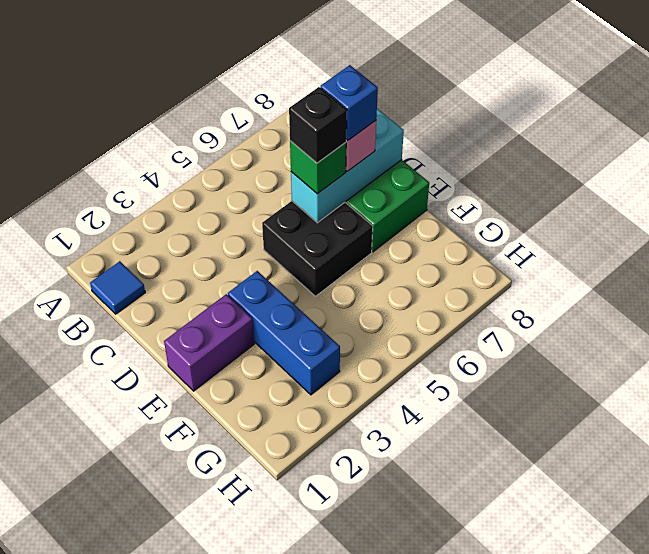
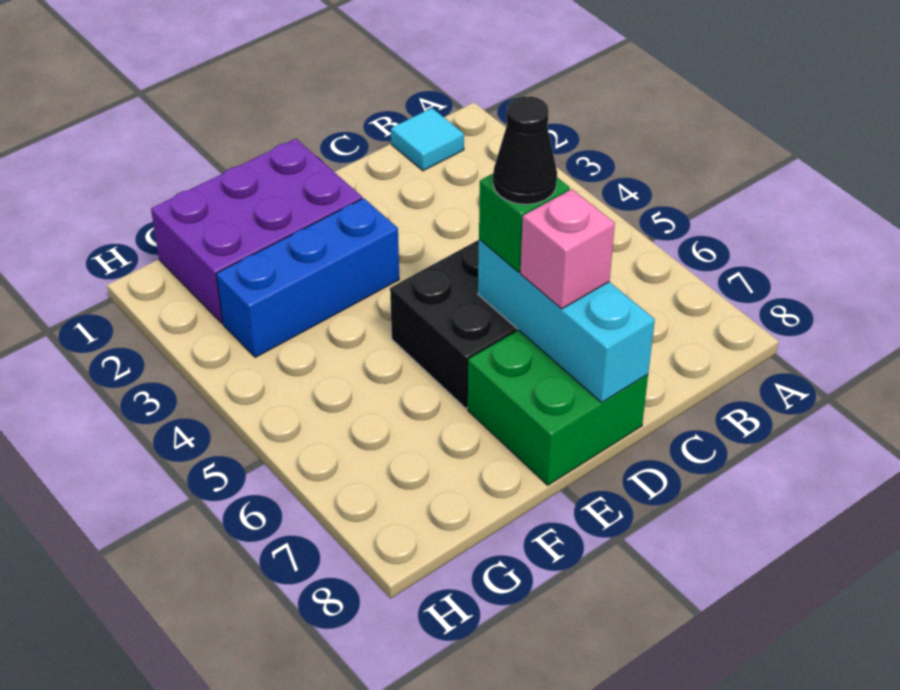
blue 1x1 tile [90,261,145,314] -> cyan 1x1 tile [391,108,464,171]
black 1x1 brick [289,87,347,163] -> black 1x1 cone [493,96,557,204]
blue 1x1 brick [321,65,378,141] -> none
purple 1x2 brick [164,294,254,391] -> purple 2x3 brick [151,139,362,323]

